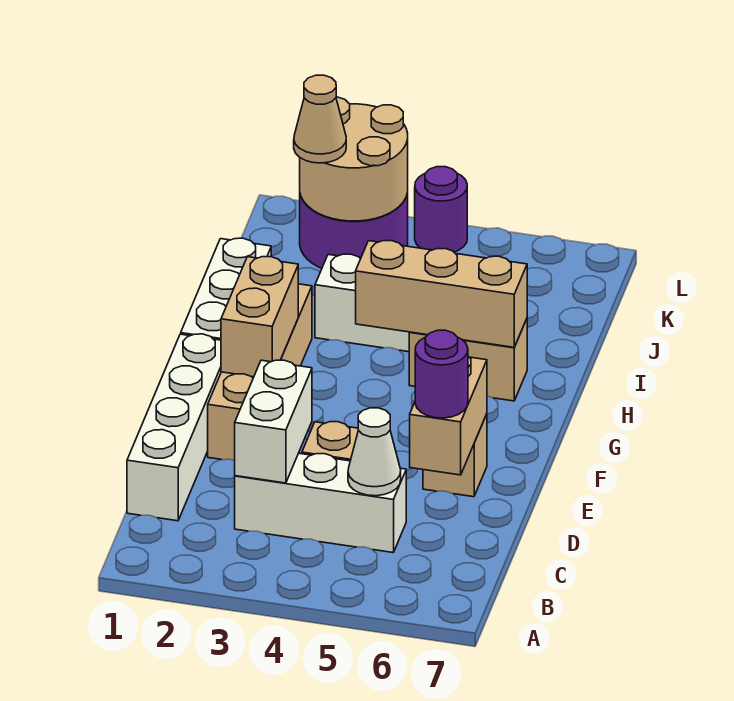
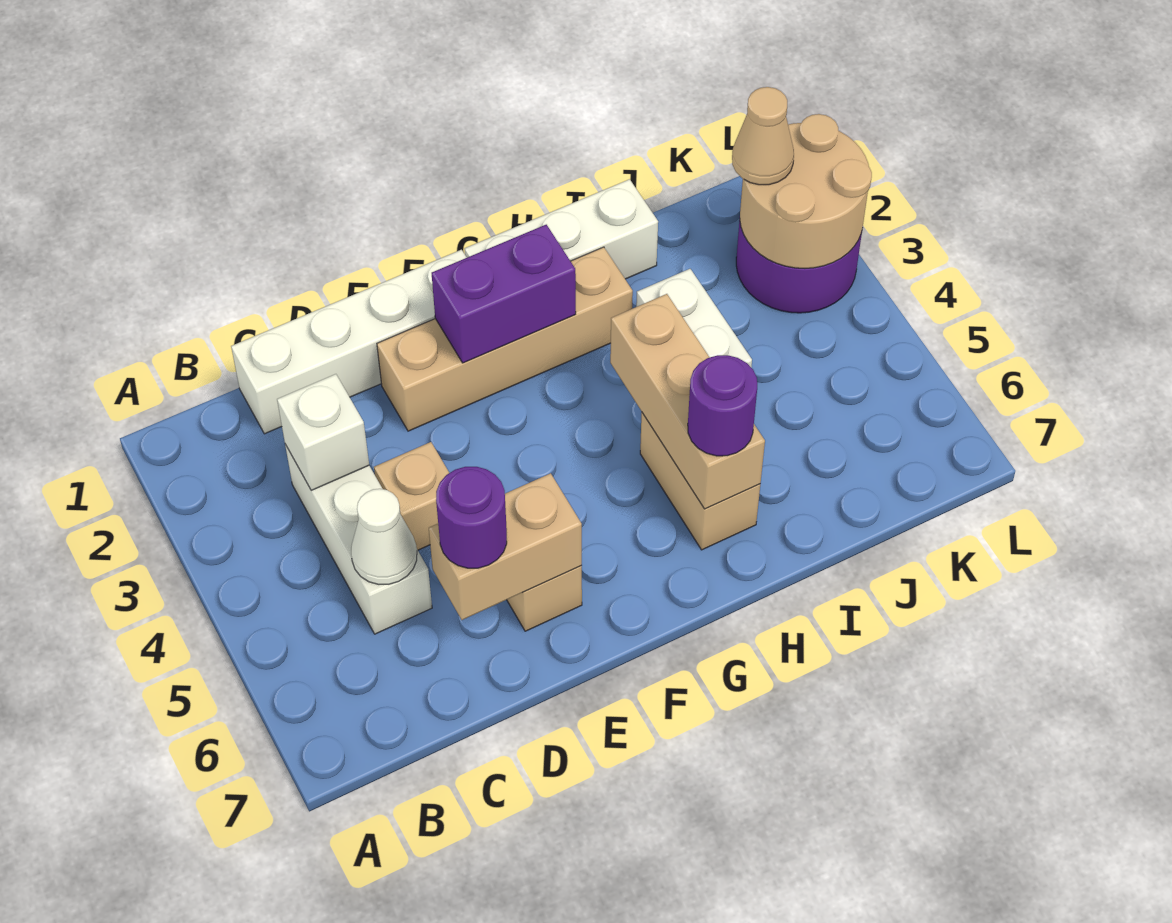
white 1x2 brick [235,360,312,483] -> white 1x1 brick [277,374,369,490]
tan 1x2 brick [221,257,298,377] -> purple 1x2 brick [432,225,576,363]
purple 1x1 round brick [415,167,467,252] -> purple 1x1 round brick moved to [688,355,757,456]

